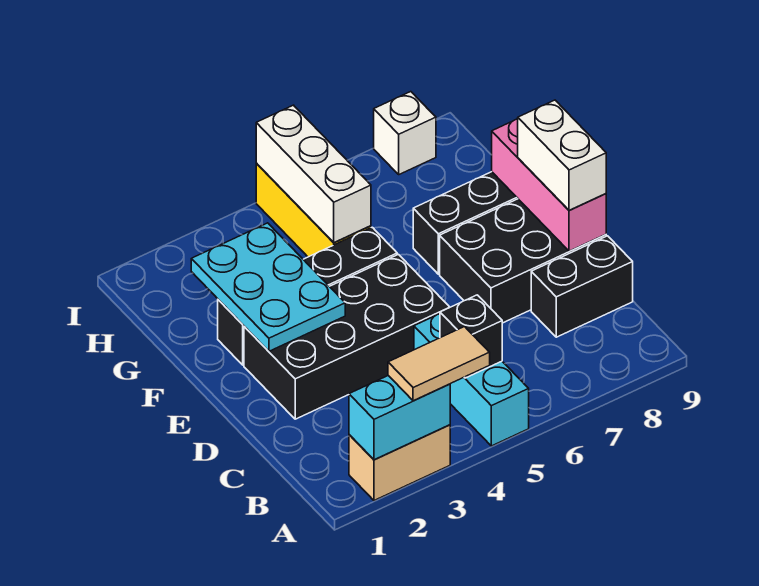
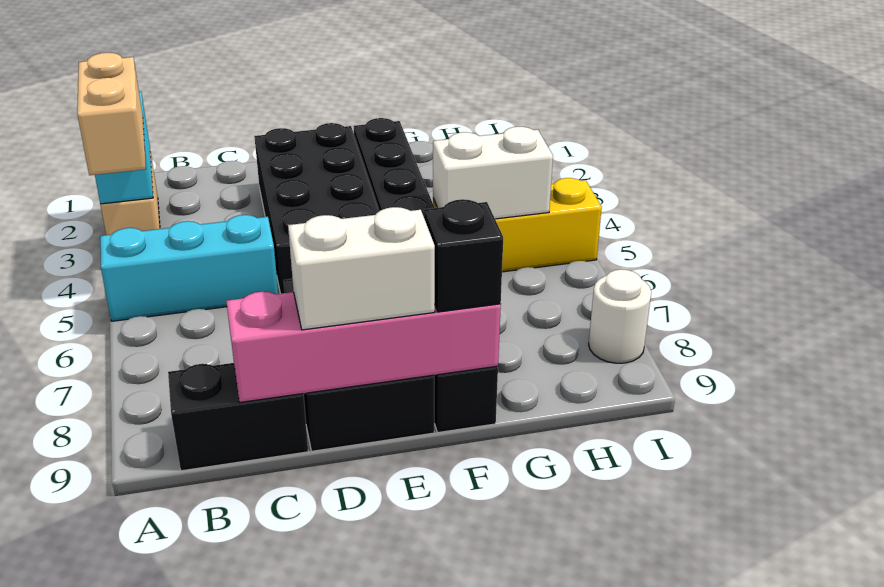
tan 1x2 tile [388,327,490,401] -> tan 1x2 brick [77,53,146,175]
black 1x1 brick [440,295,502,378] -> black 1x1 brick moved to [424,199,503,312]
black 1x2 brick [531,236,633,337] -> black 1x2 brick turned to [168,363,308,471]
pink 1x3 brick [492,119,606,251] -> pink 1x4 brick [226,292,501,402]
cyan 2x3 plate [191,223,345,351] -> none
white 1x3 brick [256,105,371,243] -> white 1x2 brick [433,127,553,219]
white 1x1 brick [374,92,436,174] -> white 1x1 round brick [589,269,651,363]

